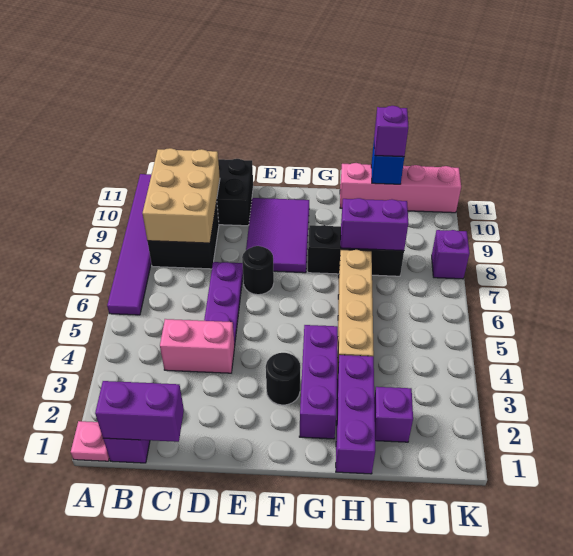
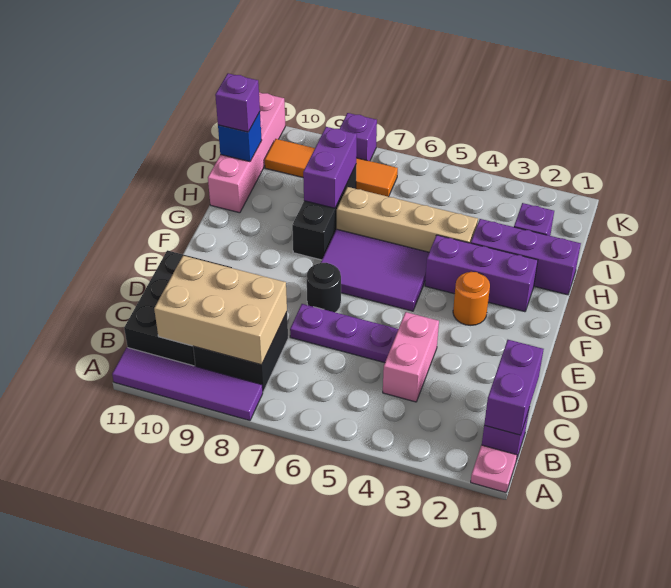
purple 1x6 tile [107,174,151,315] -> purple 1x4 tile [112,348,263,421]
purple 2x3 tile [246,198,309,273] -> purple 2x3 tile moved to [321,229,429,311]
black 1x1 round brick [266,353,300,405] -> orange 1x1 round brick [453,272,490,325]
none -> orange 1x4 tile [265,139,398,197]

